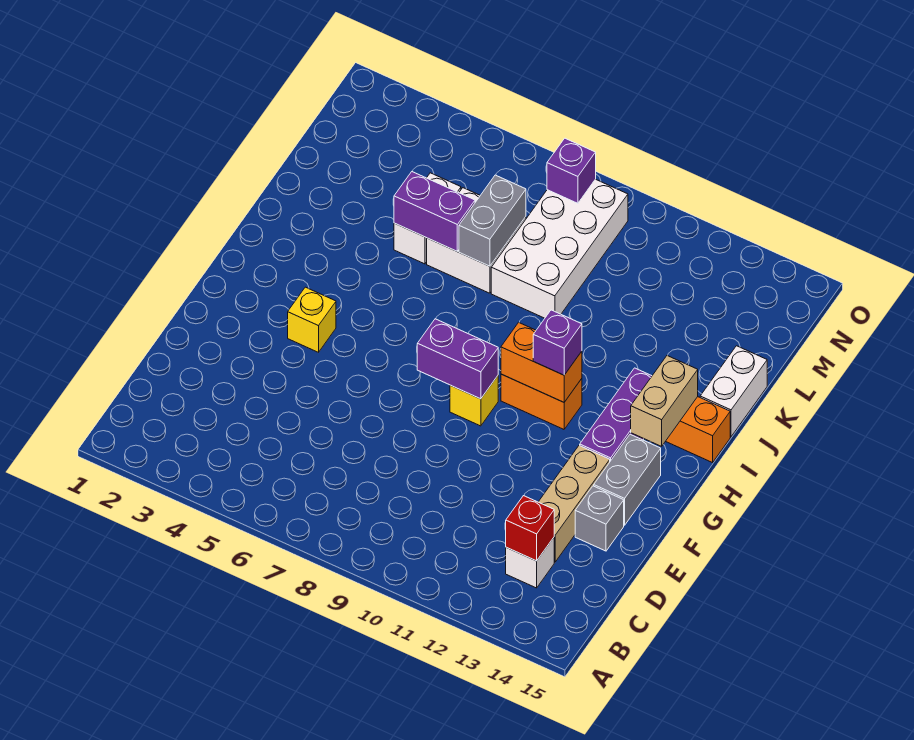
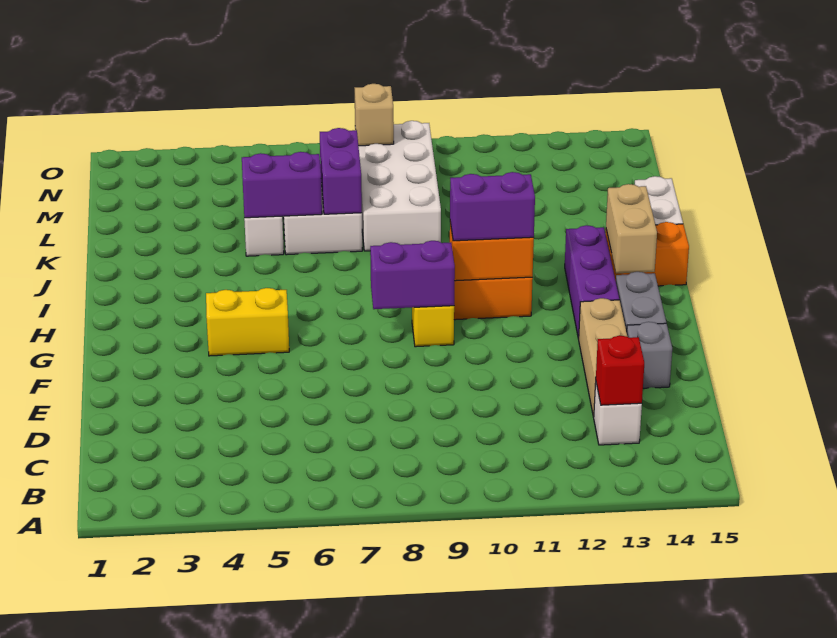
yellow 1x1 brick [288,287,336,352] -> yellow 1x2 brick [206,288,289,356]
purple 1x1 brick [533,310,582,375] -> purple 1x2 brick [450,172,535,241]
grey 1x2 brick [459,175,526,266] -> purple 1x2 brick [320,128,362,214]
purple 1x1 brick [547,138,596,203] -> tan 1x1 brick [355,84,394,146]

